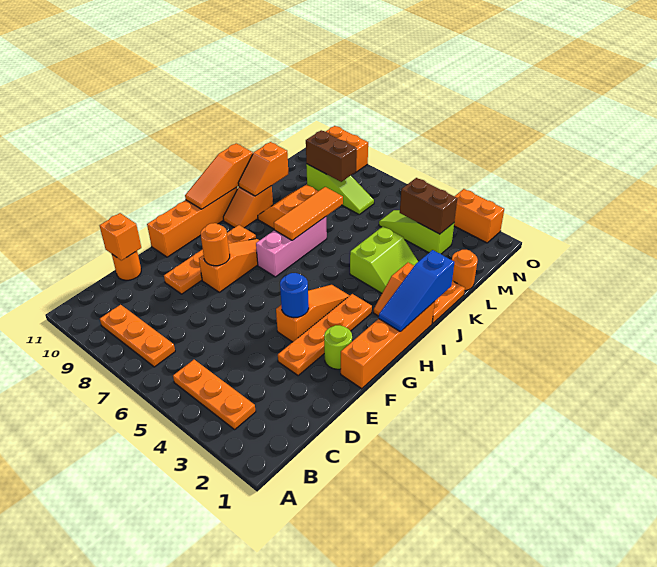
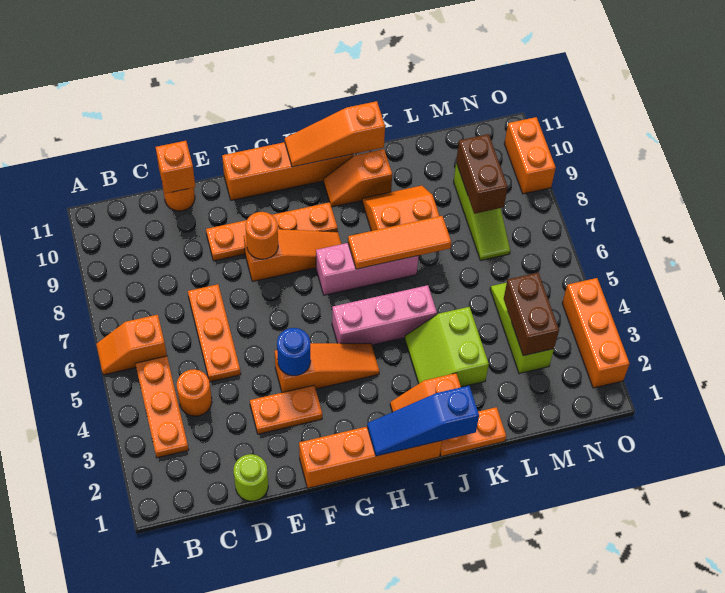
orange 1x3 plate [100,305,175,367] -> orange 1x3 plate moved to [188,284,241,382]
orange 1x4 plate [278,294,372,376] -> orange 1x2 plate [250,385,322,434]
lime 1x1 round brick [324,325,352,369] -> lime 1x1 round brick moved to [234,454,268,501]
none -> pink 1x3 brick [332,285,437,345]
lime 2x2 slope [350,226,418,293] -> lime 2x2 slope turned to [405,307,489,387]
orange 1x2 slope [238,142,288,196] -> orange 1x2 slope moved to [96,315,167,375]
orange 1x1 round brick [452,250,478,291] -> orange 1x1 round brick moved to [177,369,212,416]
orange 1x2 brick [454,189,504,243] -> orange 1x3 brick [562,278,630,388]

